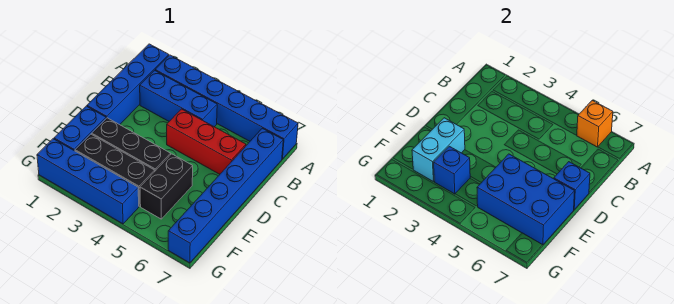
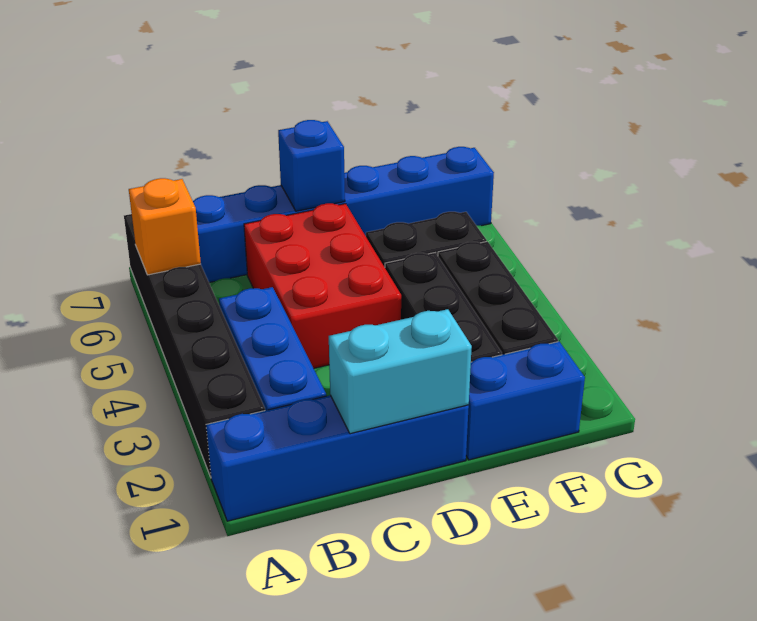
blue 1x6 brick [155,55,298,159] -> black 1x6 brick [124,214,265,477]
red 1x3 brick [167,109,246,174] -> red 2x3 brick [244,203,401,368]
cyan 1x2 brick [412,118,465,182] -> cyan 1x2 brick moved to [329,309,472,434]
blue 2x3 brick [477,154,575,245] -> none
blue 1x1 brick [434,146,470,194] -> none
blue 1x4 brick [37,139,139,224] -> none

